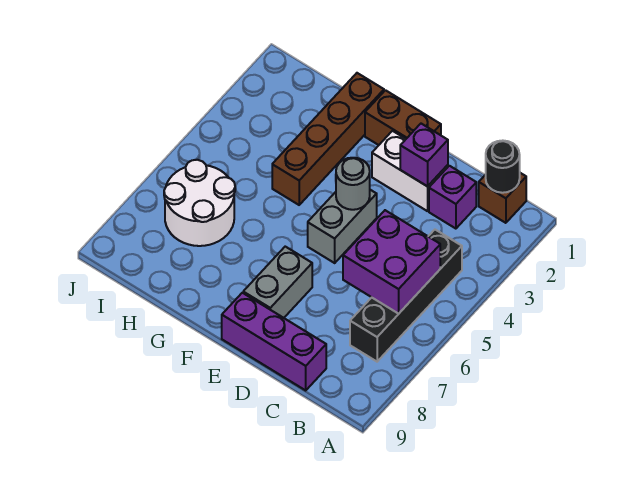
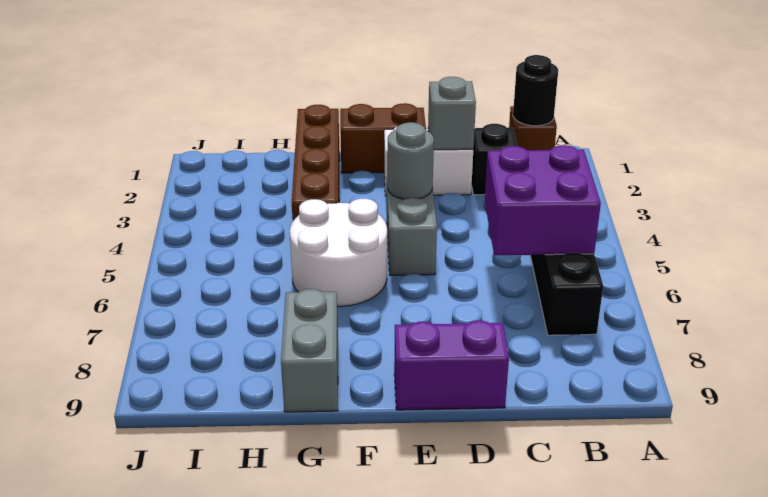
purple 1x1 brick [429,166,476,229] -> black 1x1 brick [472,124,518,195]
purple 1x3 brick [222,293,326,390] -> purple 1x2 brick [394,321,509,410]
purple 1x1 brick [400,124,448,186] -> grey 1x1 brick [428,77,476,150]
grey 1x2 brick [243,247,312,318] -> grey 1x2 brick moved to [281,289,338,412]
white 2x2 round brick [164,160,235,246] -> white 2x2 round brick moved to [290,199,387,306]

